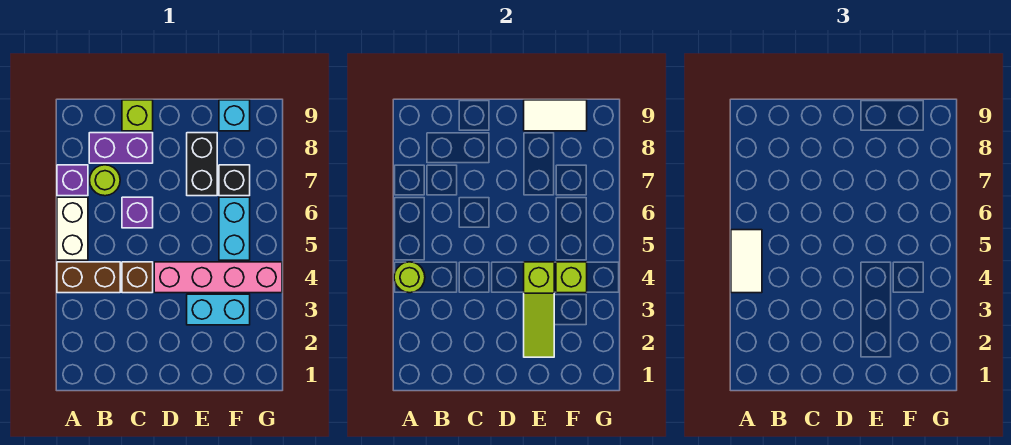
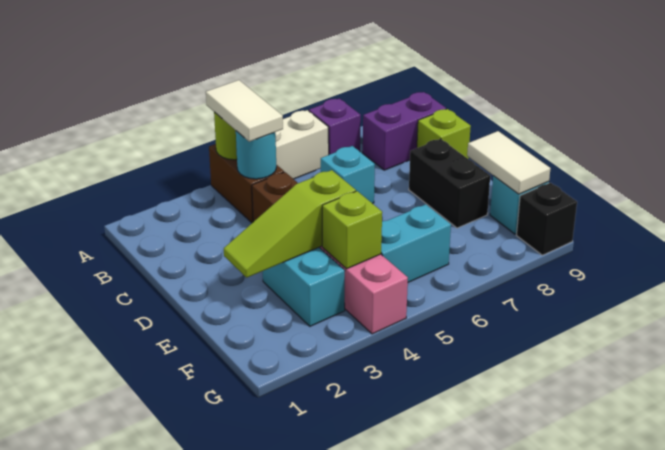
white 1x2 tile [731,230,762,293] -> white 1x2 tile turned to [206,80,283,142]
none -> cyan 1x1 round brick [236,131,276,179]
lime 1x1 round brick [90,165,120,196] -> none
purple 1x2 brick [89,133,153,163] -> purple 1x2 brick turned to [363,92,446,170]
purple 1x1 brick [122,197,153,228] -> cyan 1x1 brick [321,146,375,204]
black 1x2 brick [187,133,217,196] -> black 1x2 brick turned to [409,139,490,228]
black 1x1 brick [219,165,250,196] -> black 1x1 brick moved to [516,183,577,255]

